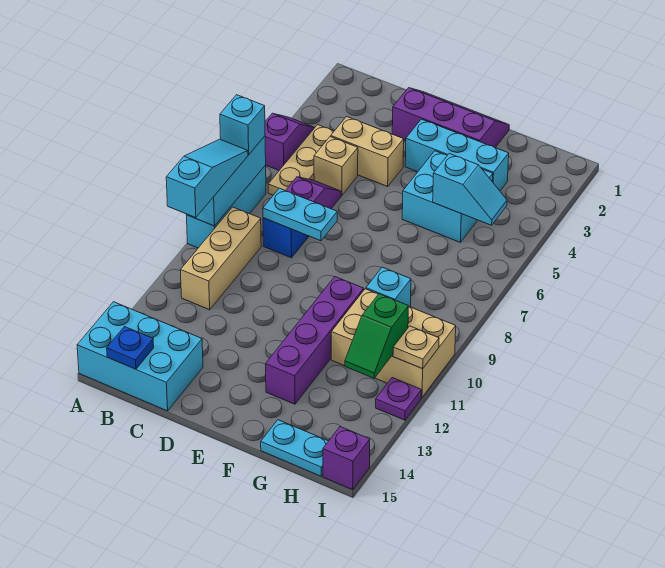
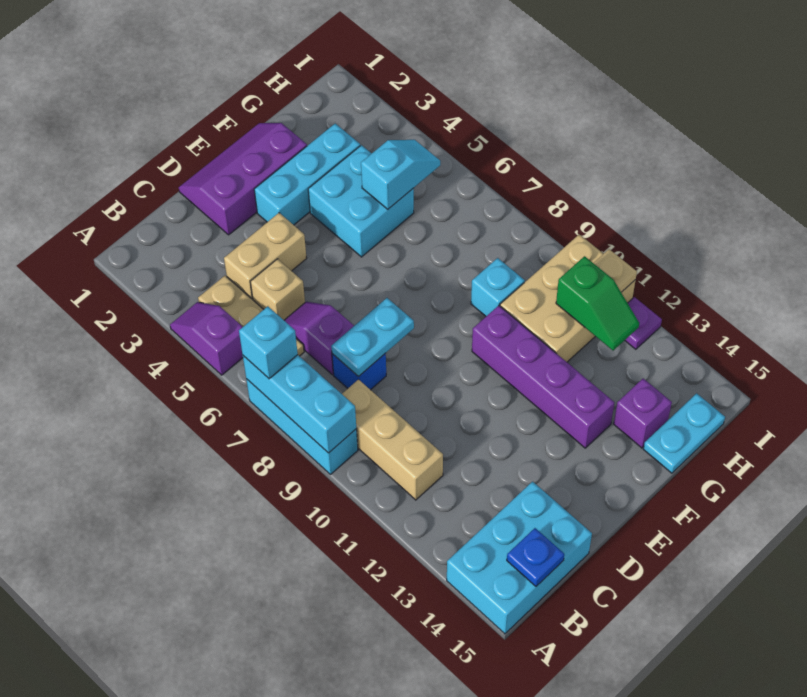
cyan 1x3 slope [166,139,248,218] -> none
purple 1x1 brick [323,427,370,490] -> purple 1x1 brick moved to [614,379,672,448]

